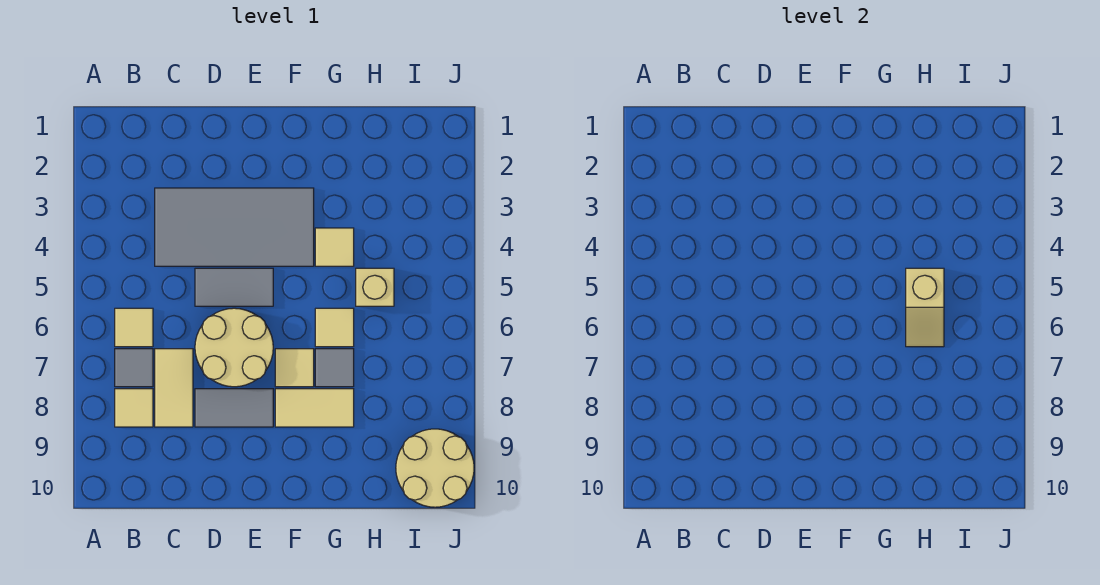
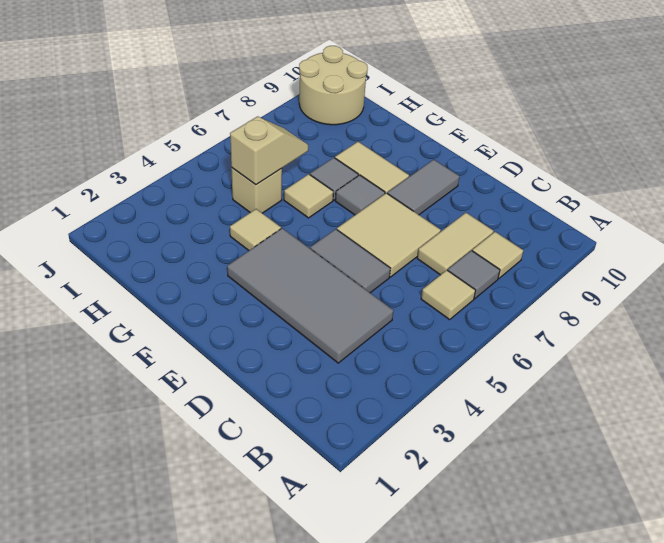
tan 2x2 round brick [195,308,273,387] -> tan 2x2 tile [337,193,441,277]
grey 1x2 tile [195,389,273,427] -> grey 1x2 tile turned to [387,159,460,215]
tan 1x1 tile [275,349,314,387] -> grey 1x1 tile [335,175,385,215]

